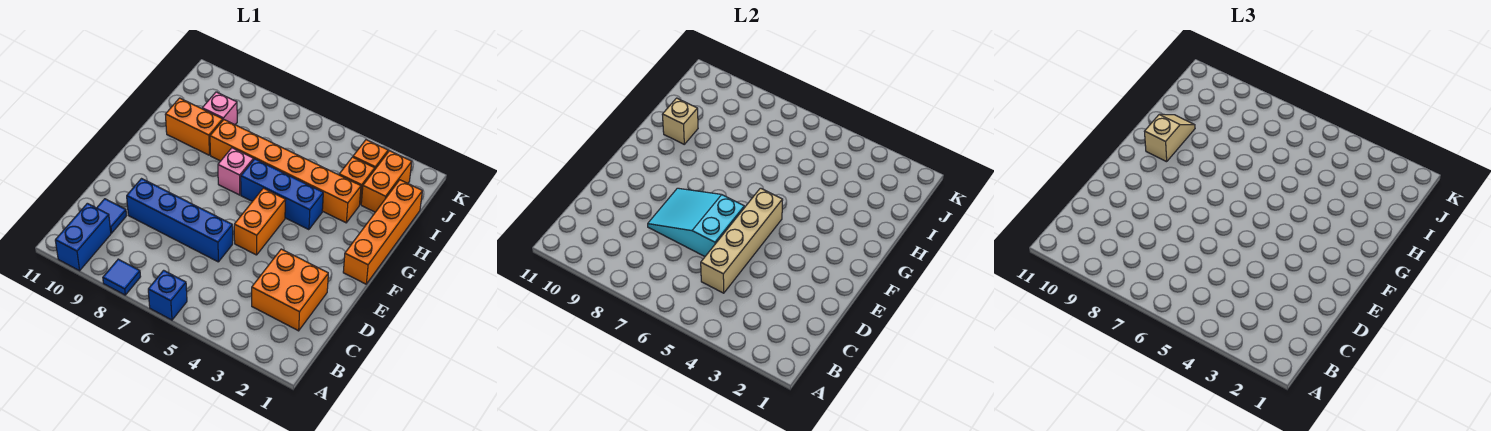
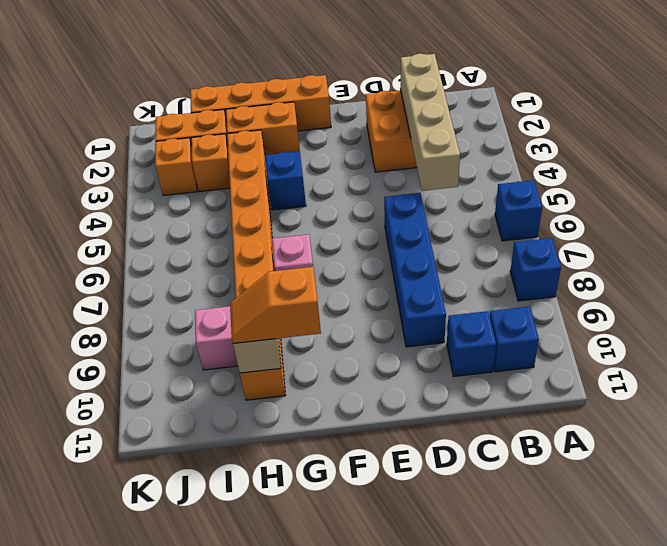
blue 1x1 tile [103,259,141,295] -> blue 1x1 brick [510,238,561,301]
blue 1x2 brick [55,203,111,271] -> blue 1x1 brick [490,306,539,372]
tan 1x4 brick [701,188,783,293] -> tan 1x4 brick turned to [401,54,460,191]
blue 1x1 tile [97,199,127,233] -> blue 1x1 brick [447,311,496,376]
cyan 2x3 slope [648,188,744,256] -> none
orange 1x2 brick [234,188,286,255] -> orange 1x2 brick moved to [226,102,300,155]
blue 1x3 brick [241,159,323,230] -> blue 1x1 brick [265,151,306,210]
tan 1x2 slope [1144,114,1195,162] -> orange 1x2 slope [230,267,321,343]

